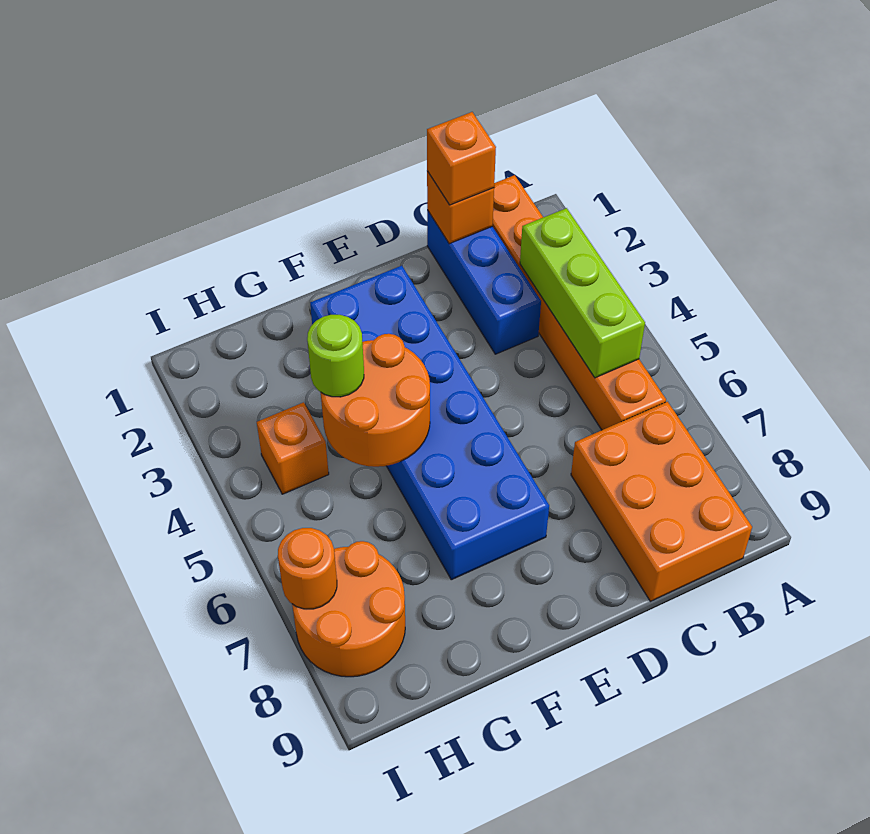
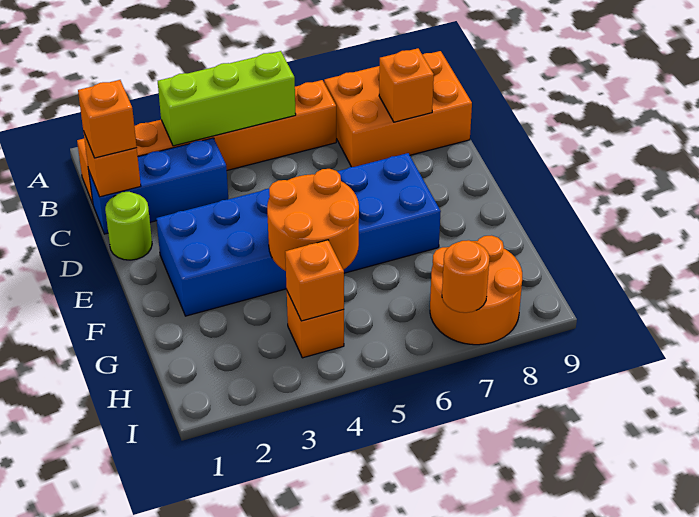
none -> orange 1x1 brick [379,48,434,122]
lime 1x1 round brick [307,315,364,397] -> lime 1x1 round brick moved to [105,192,152,260]
none -> orange 1x1 brick [285,240,344,321]

